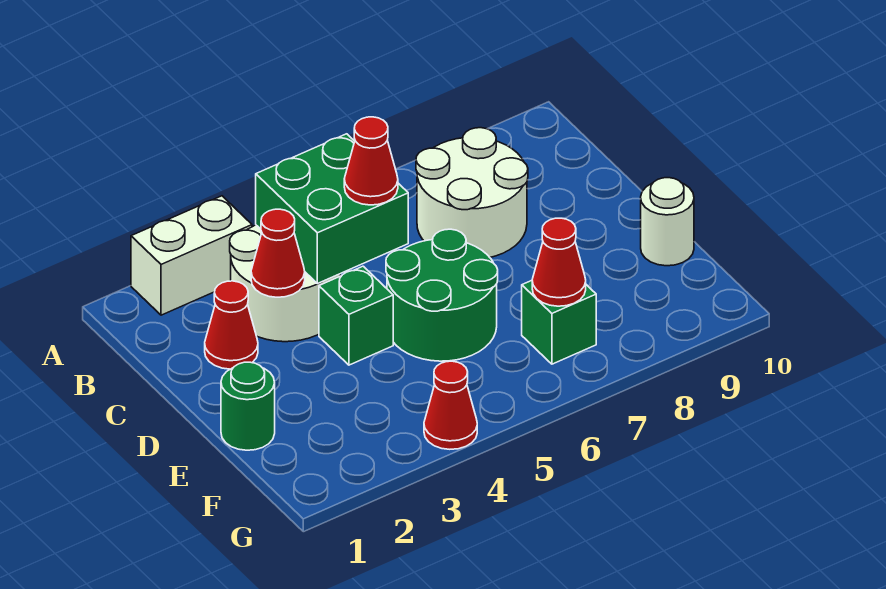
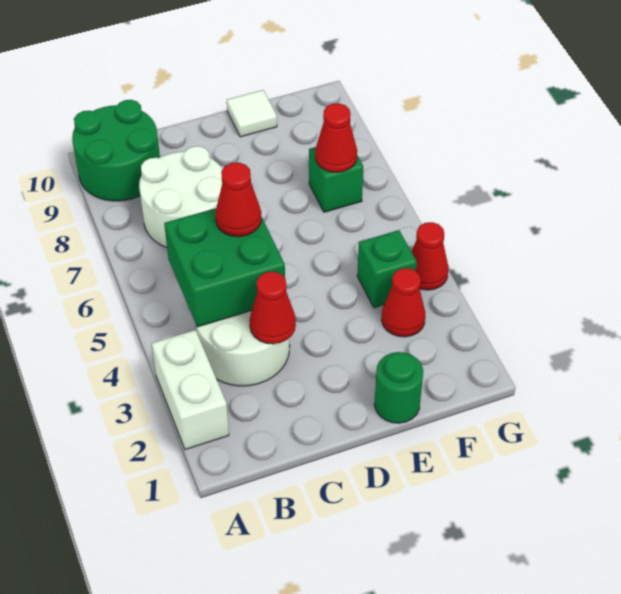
red 1x1 cone [205,281,258,369] -> red 1x1 cone moved to [381,268,425,337]
green 1x1 brick [319,266,393,365] -> green 1x1 brick moved to [357,230,417,308]
green 2x2 round brick [386,229,498,361] -> green 2x2 round brick moved to [72,100,160,201]
white 1x1 round brick [641,178,694,266] -> white 1x1 tile [227,90,277,137]

